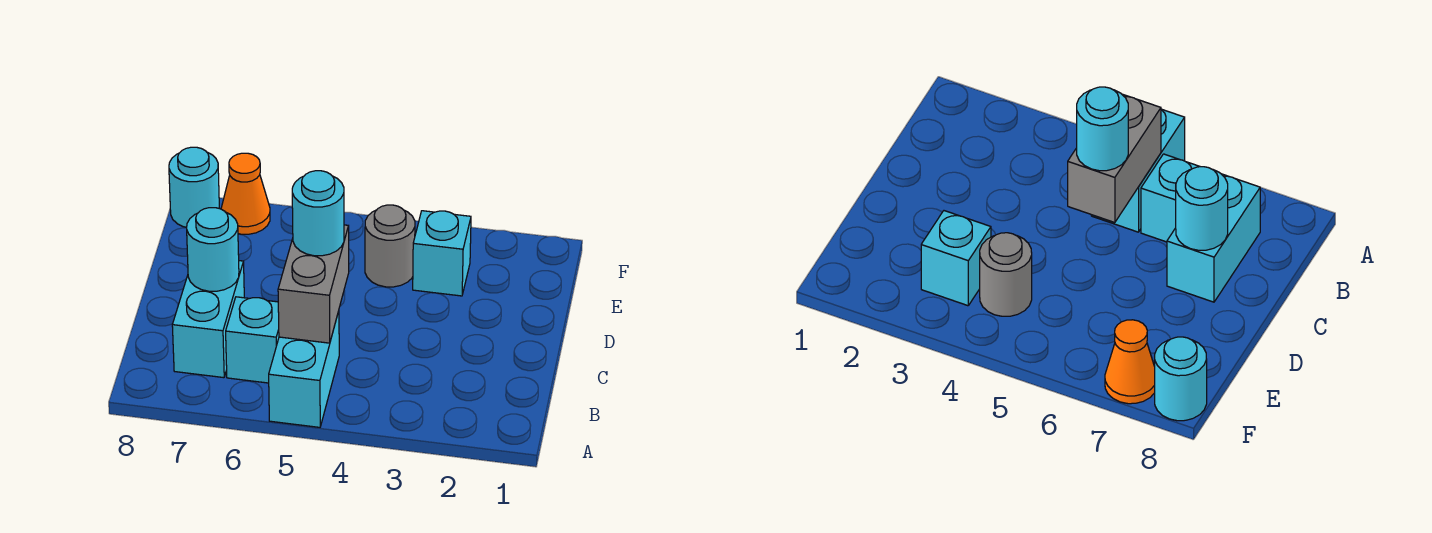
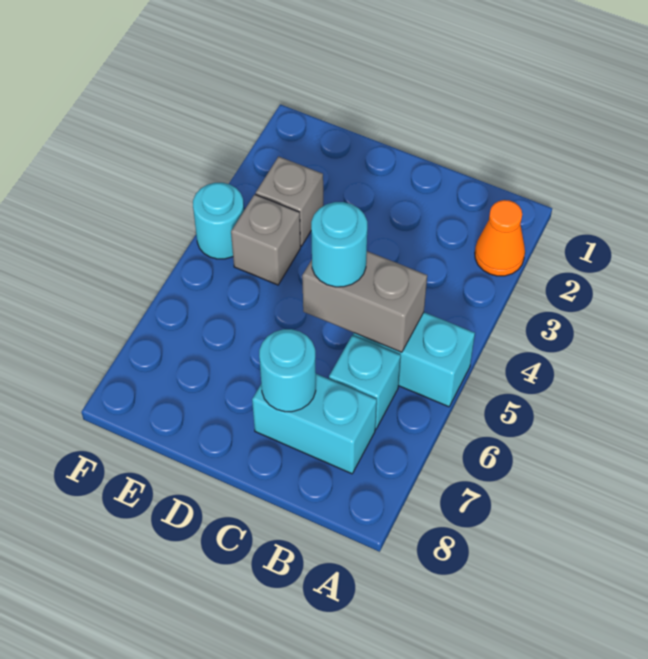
cyan 1x1 brick [413,211,471,296] -> grey 1x1 brick [256,157,323,246]
grey 1x1 round brick [365,205,415,287] -> grey 1x1 brick [231,194,301,285]
orange 1x1 cone [221,153,270,234] -> orange 1x1 cone moved to [475,200,525,276]
cyan 1x1 round brick [169,147,219,227] -> cyan 1x1 round brick moved to [193,183,244,259]

